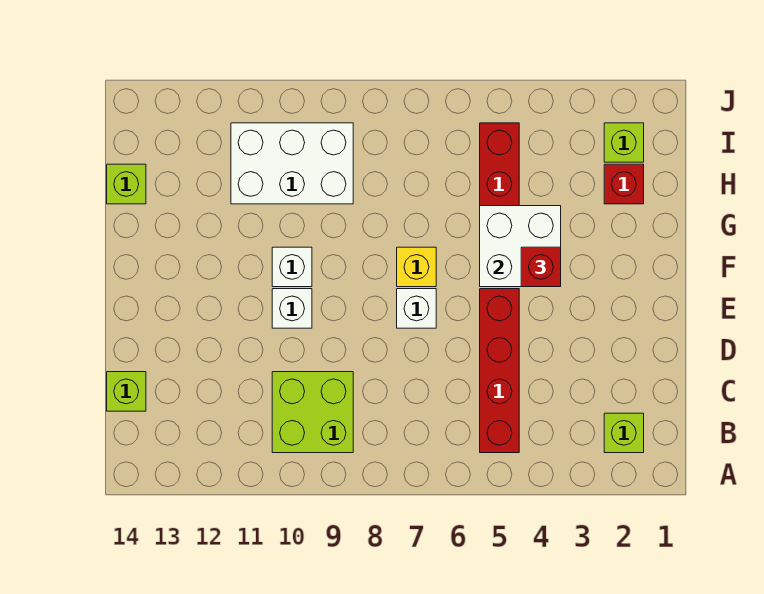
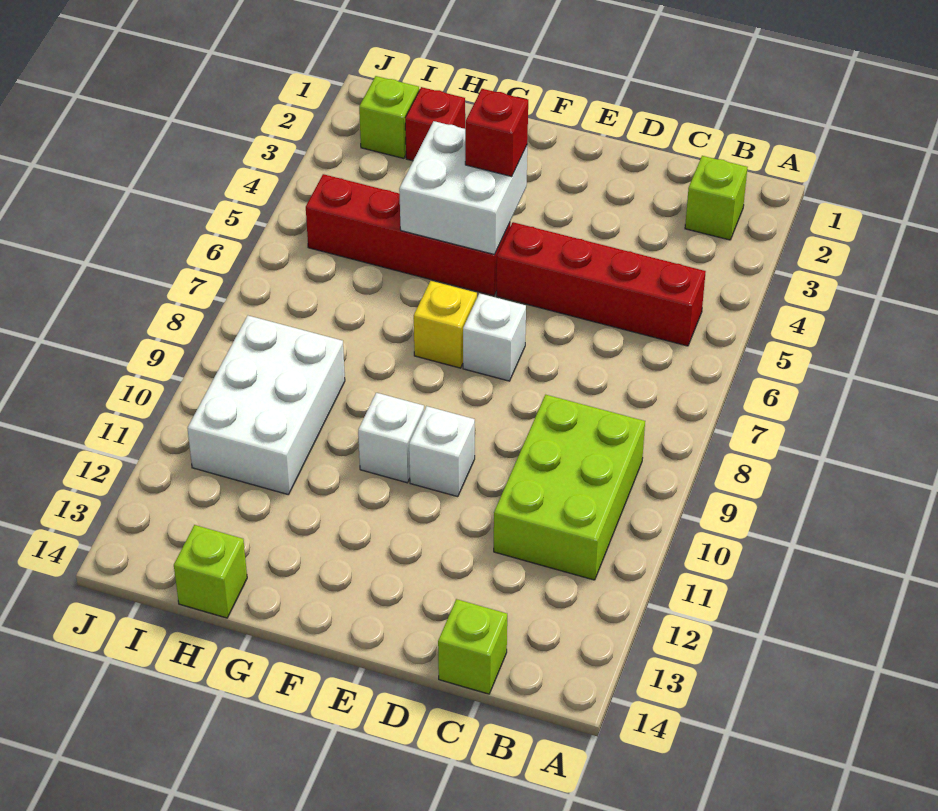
lime 2x2 brick [272,372,353,453] -> lime 2x3 brick [494,395,645,580]

